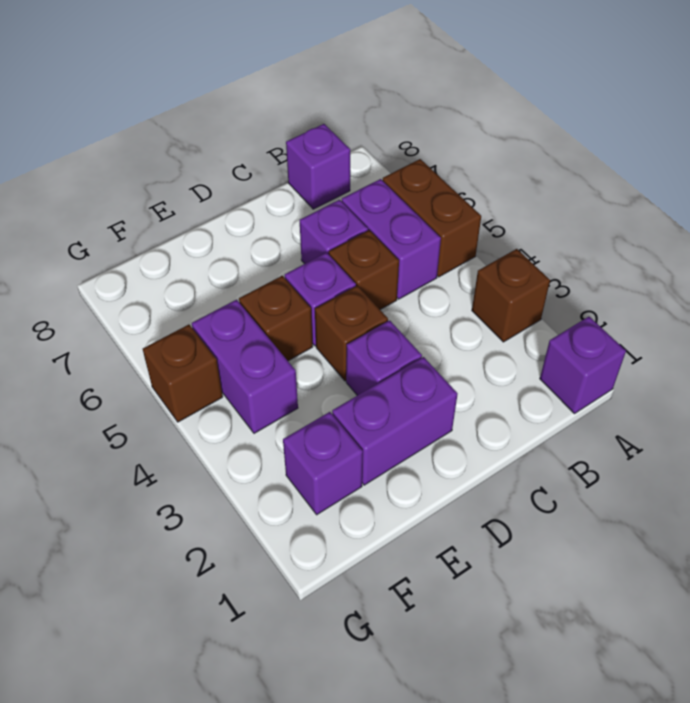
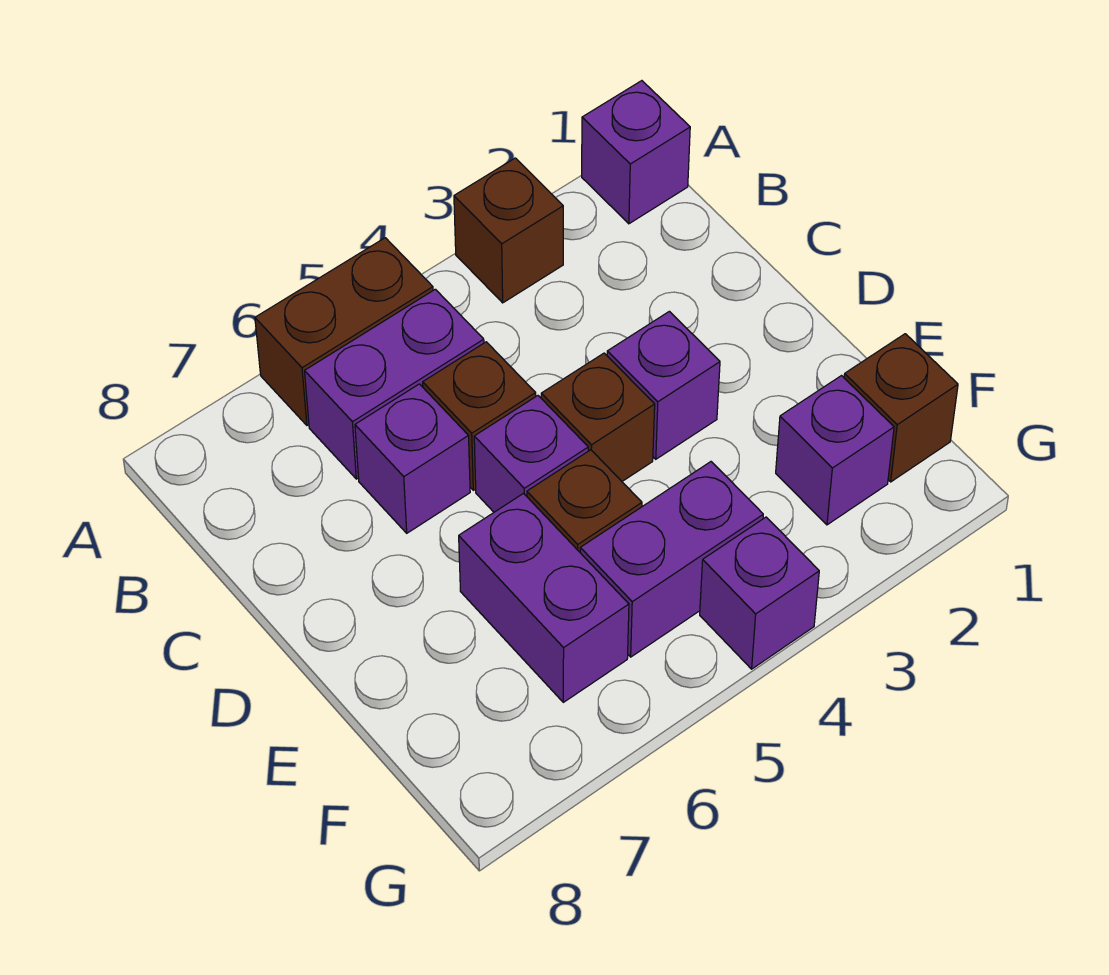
purple 1x1 brick [286,124,350,209] -> purple 1x1 brick moved to [700,517,819,669]
purple 1x2 brick [332,357,457,485] -> purple 1x2 brick moved to [459,494,629,702]
brown 1x1 brick [143,325,223,422] -> brown 1x1 brick moved to [844,334,958,482]

